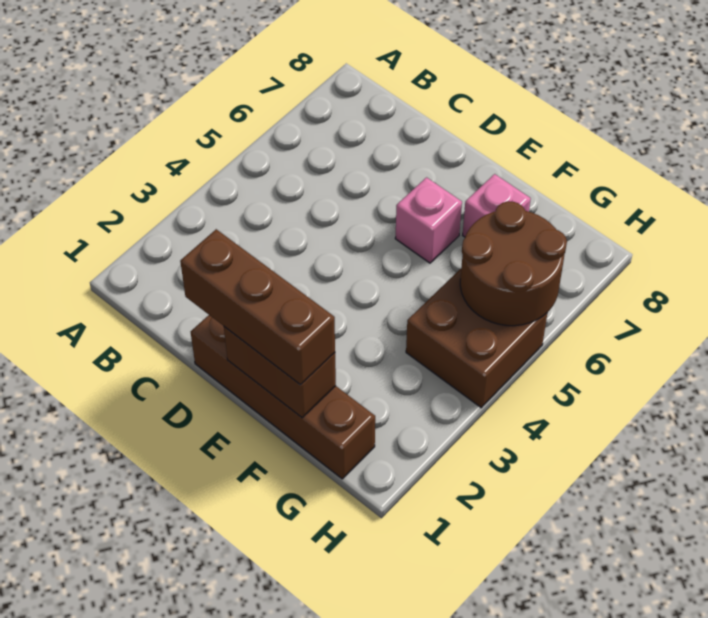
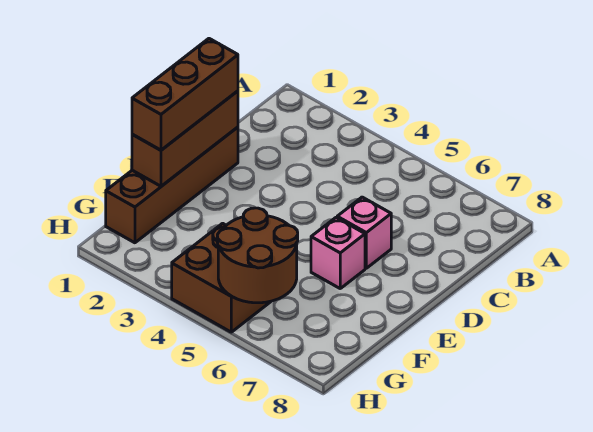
brown 1x2 brick [224,327,336,418] -> brown 1x3 brick [132,91,238,186]
pink 1x1 brick [463,174,531,237] -> pink 1x1 brick moved to [337,197,391,268]

